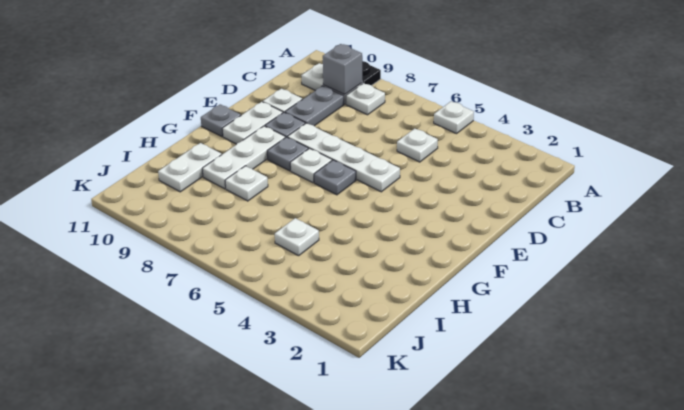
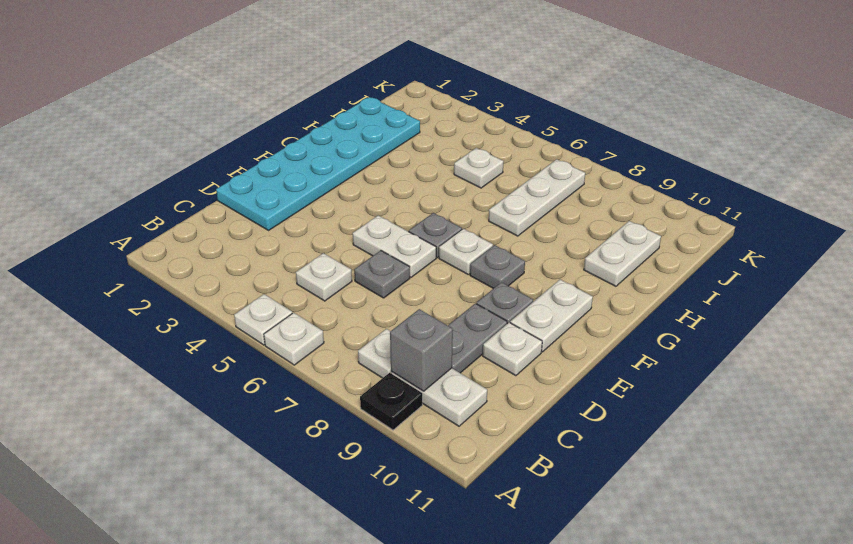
none -> cyan 2x6 plate [216,97,420,230]
white 1x4 plate [288,123,400,192] -> white 1x2 plate [353,215,436,277]
white 1x3 plate [202,126,286,189] -> white 1x3 plate moved to [489,159,585,236]
grey 1x1 plate [201,104,241,137] -> grey 1x1 plate moved to [354,250,410,298]
white 1x1 plate [225,166,268,201] -> white 1x1 plate moved to [264,313,324,365]

